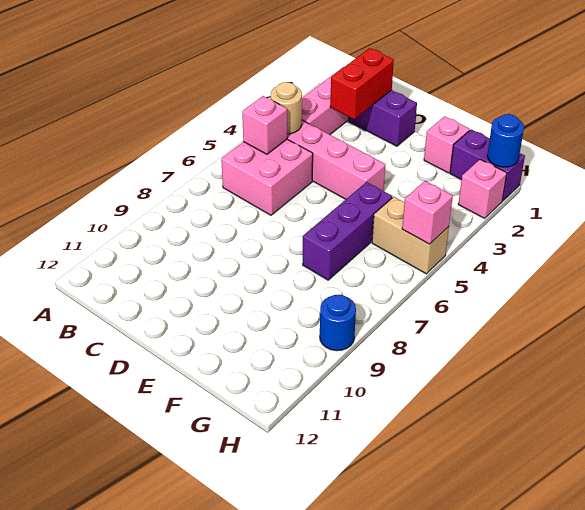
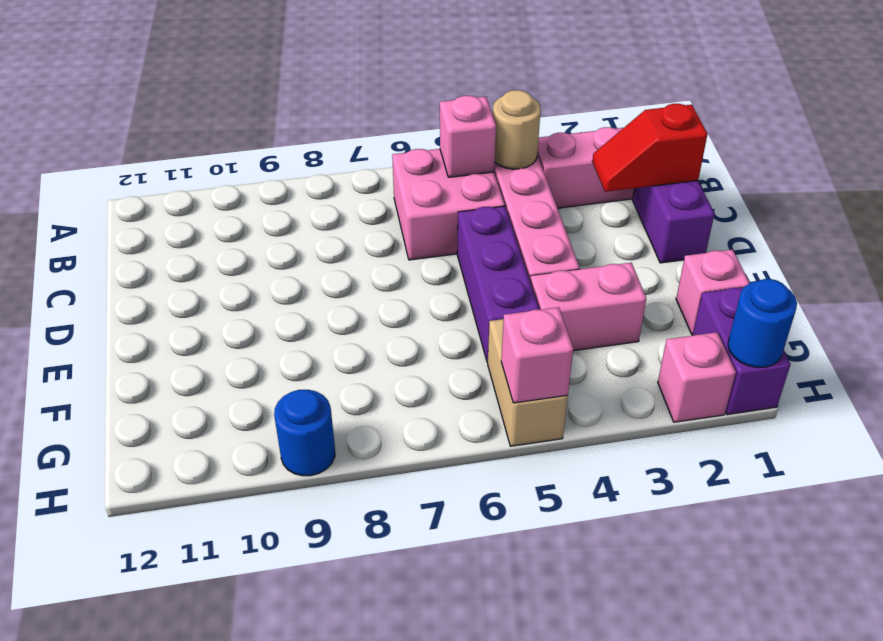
red 1x2 brick [330,48,394,119] -> red 1x2 slope [592,104,707,192]
none -> pink 1x2 brick [530,263,646,351]
purple 1x3 brick [303,182,392,280] -> purple 1x3 brick turned to [457,206,539,363]

